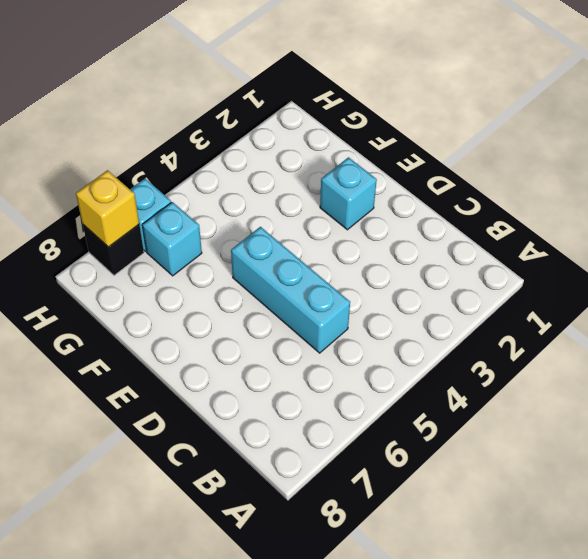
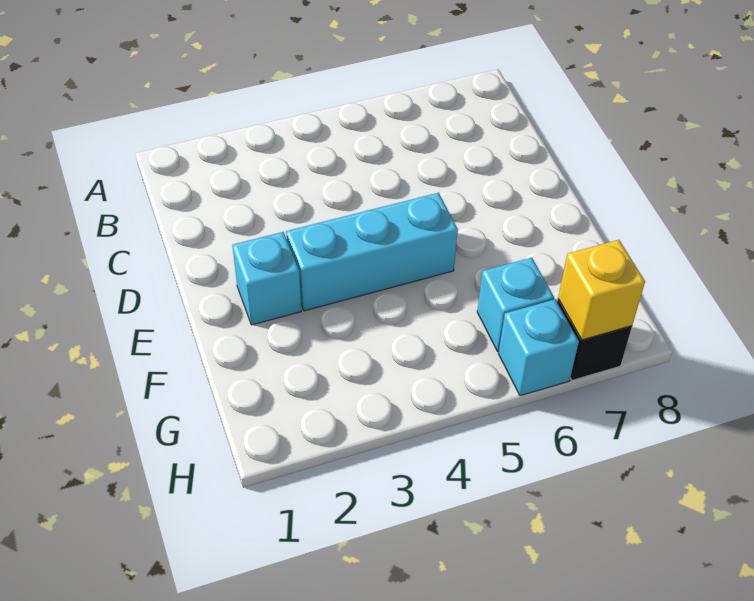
cyan 1x3 brick [231,227,350,353] -> cyan 1x3 brick turned to [286,193,458,311]

